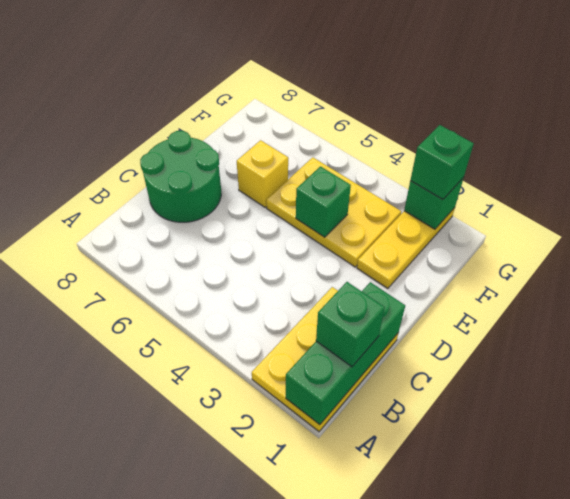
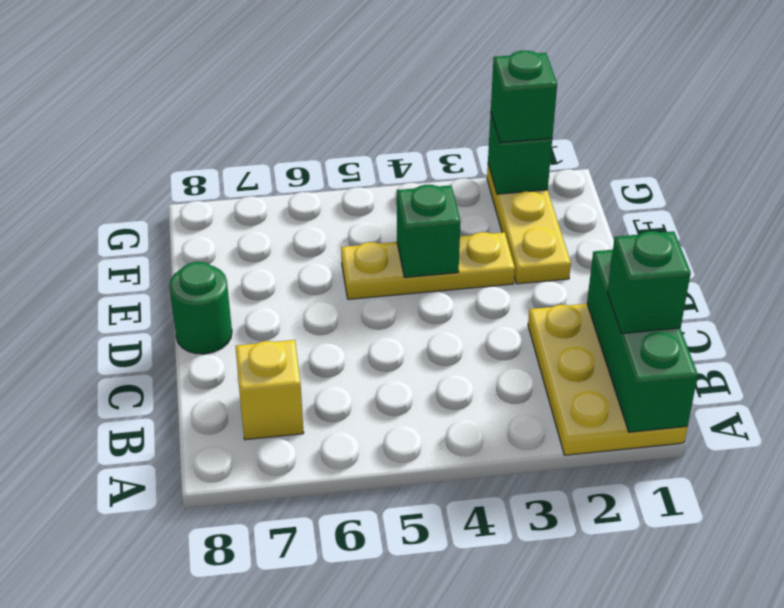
green 2x2 round brick [140,131,221,222] -> green 1x1 round brick [169,262,232,354]
yellow 2x3 plate [266,157,401,267] -> yellow 1x3 plate [341,232,515,299]
yellow 1x1 brick [237,140,288,207] -> yellow 1x1 brick moved to [236,340,304,440]

